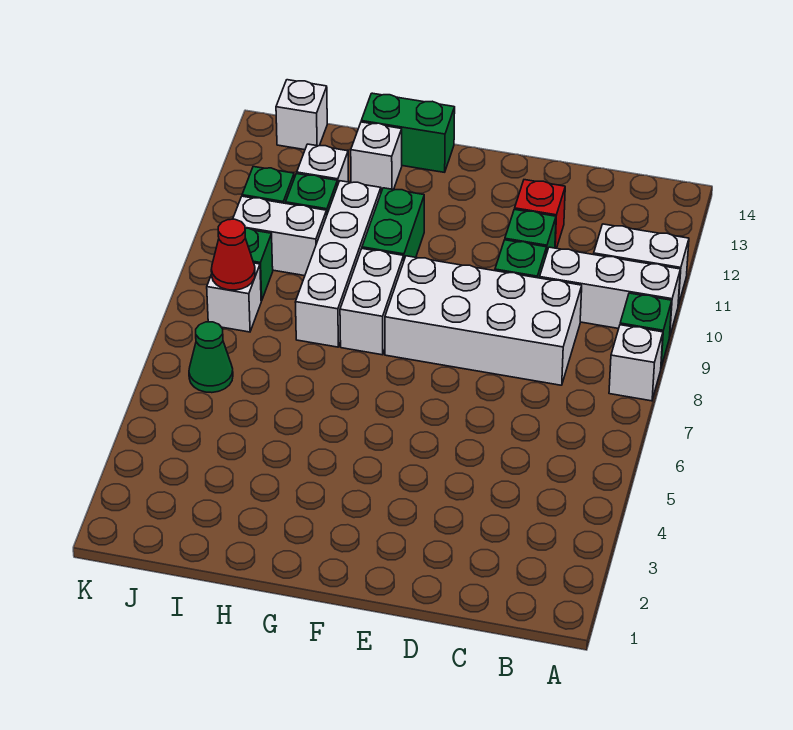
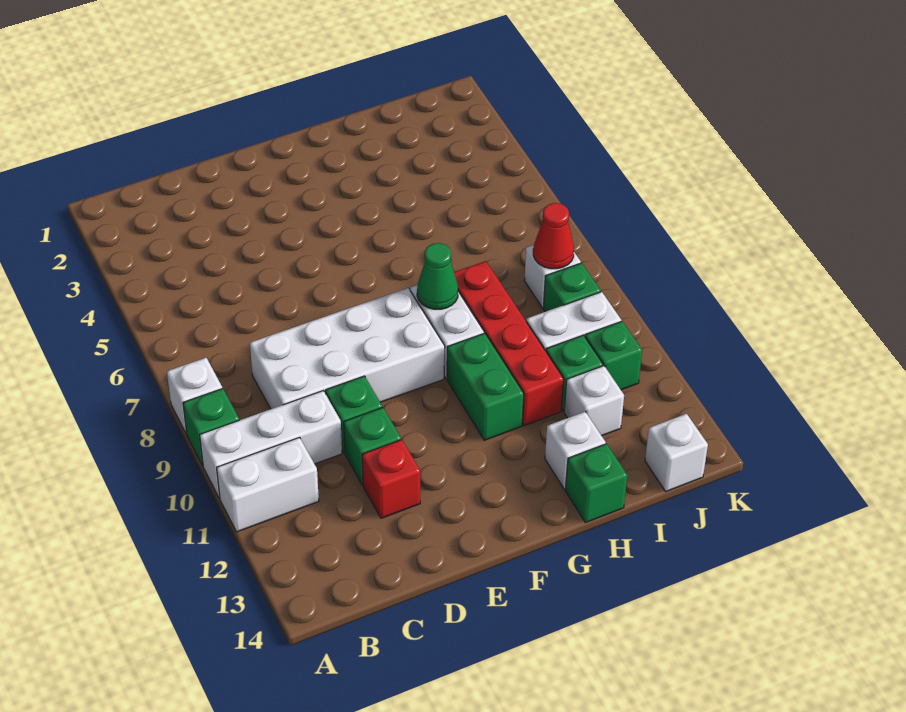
green 1x2 brick [361,93,455,172] -> green 1x1 brick [565,444,627,523]
white 1x4 brick [295,181,381,347] -> red 1x4 brick [454,261,564,426]
green 1x1 cone [189,322,233,393] -> green 1x1 cone moved to [417,243,458,309]

